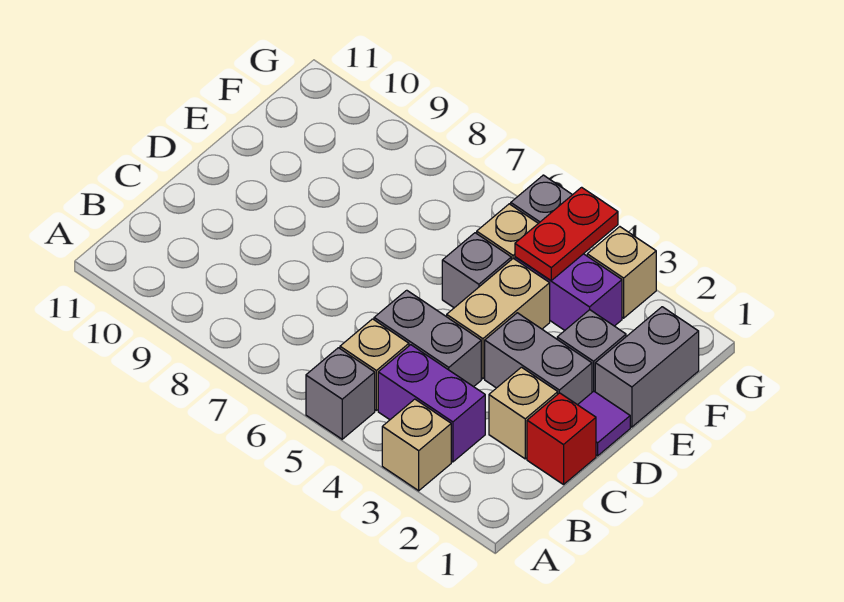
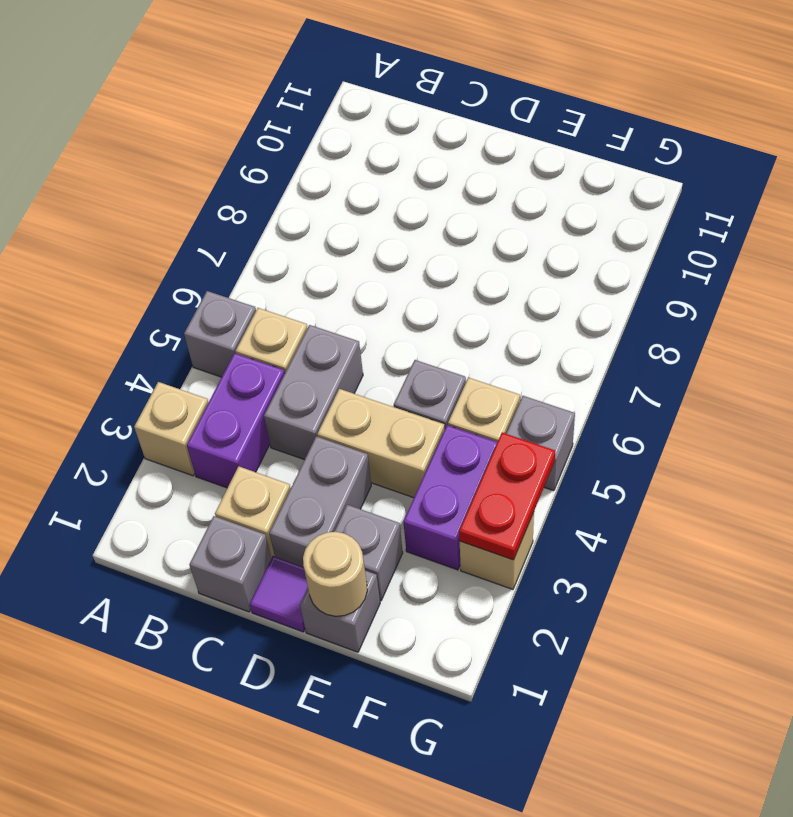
red 1x1 brick [527,393,596,485] -> grey 1x1 brick [189,516,271,612]
grey 1x2 brick [595,307,699,427] -> grey 1x1 brick [300,571,380,652]
none -> tan 1x1 round brick [303,532,367,616]
red 1x2 plate [515,187,618,280] -> red 1x2 plate turned to [459,433,555,560]

